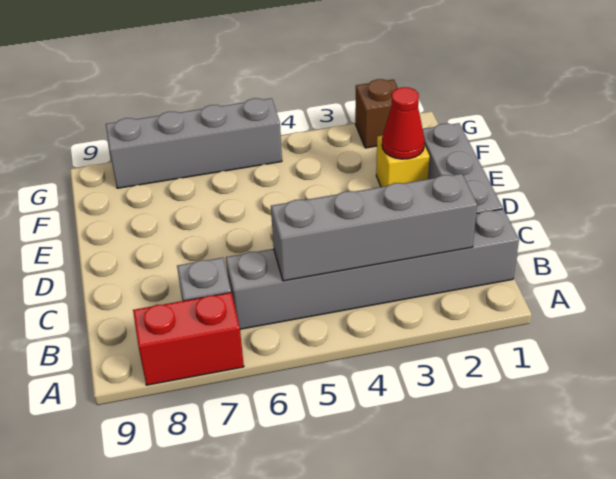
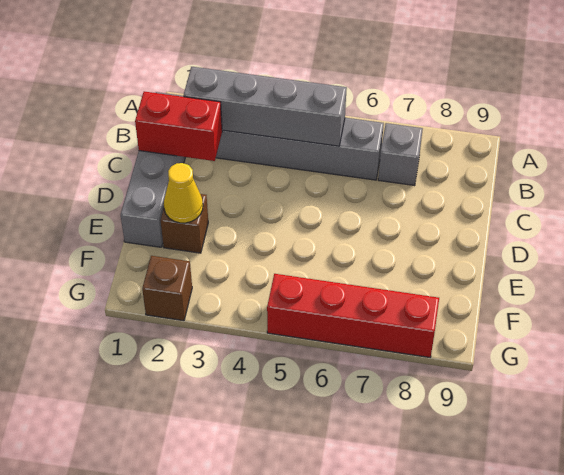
red 1x2 brick [133,292,244,385] -> red 1x2 brick moved to [135,91,222,161]
yellow 1x1 brick [376,135,430,187] -> brown 1x1 brick [161,194,208,253]
red 1x1 cone [382,87,425,159] -> yellow 1x1 cone [164,163,203,223]
grey 1x4 brick [106,98,282,188] -> red 1x4 brick [267,274,439,357]

